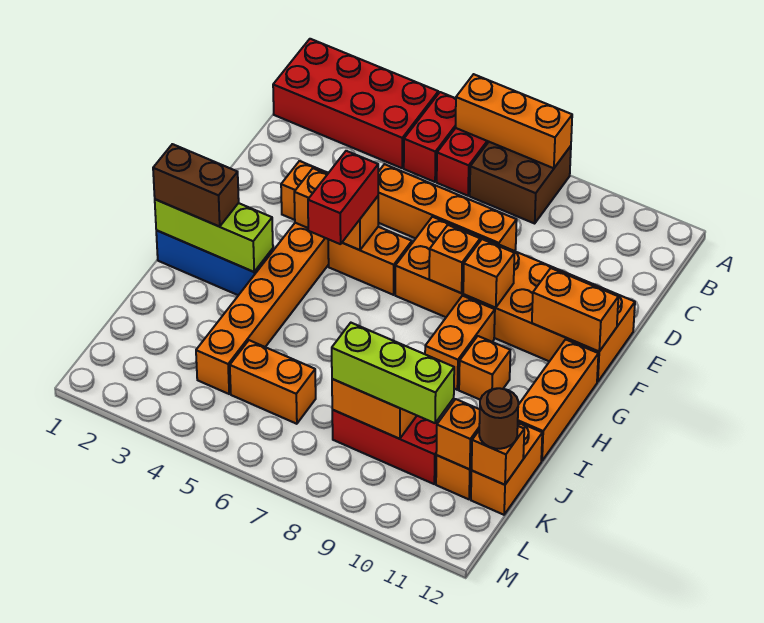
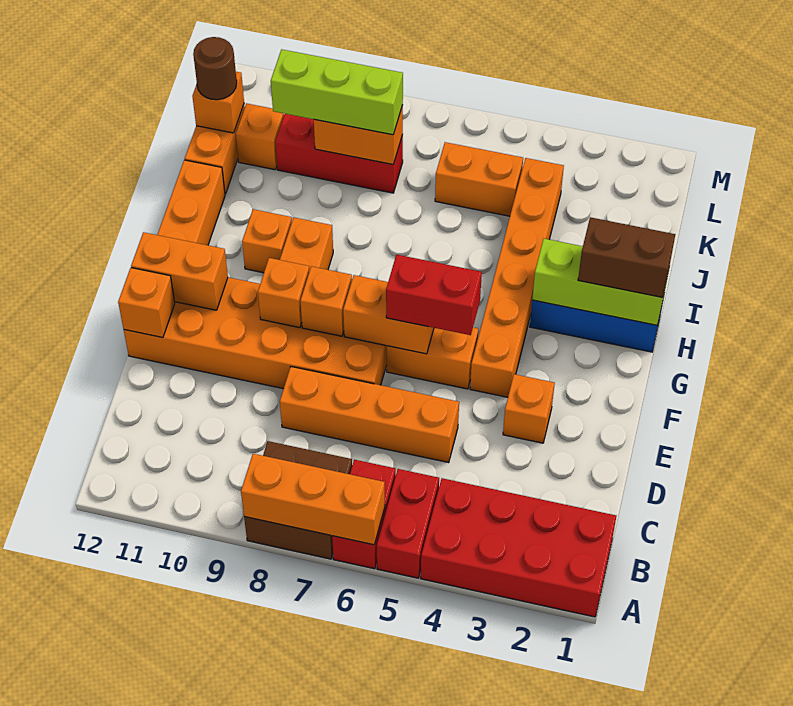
orange 1x2 brick [294,168,378,250] -> orange 1x2 brick moved to [343,275,434,354]
red 1x2 brick [308,151,378,244] -> red 1x2 brick turned to [386,255,482,335]
orange 1x1 brick [436,399,480,469] -> orange 1x1 brick moved to [118,268,175,338]

